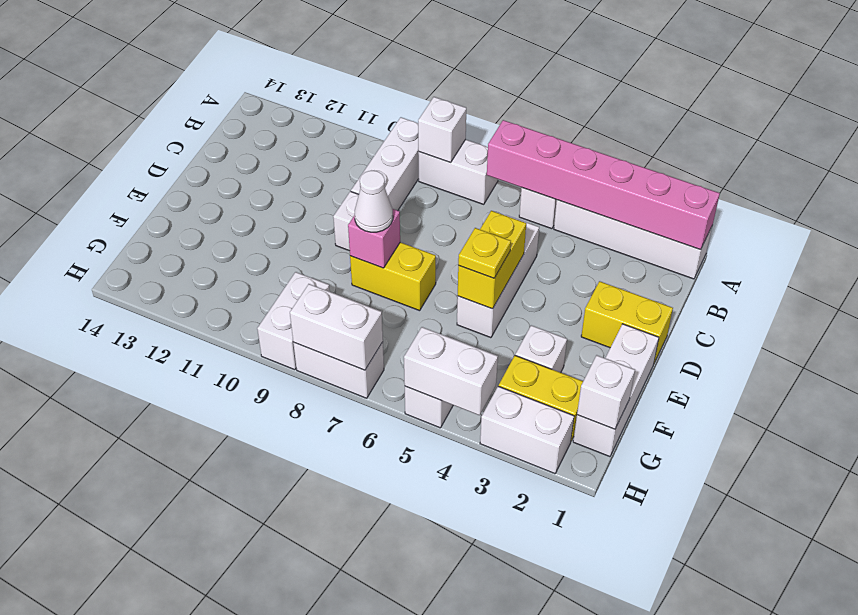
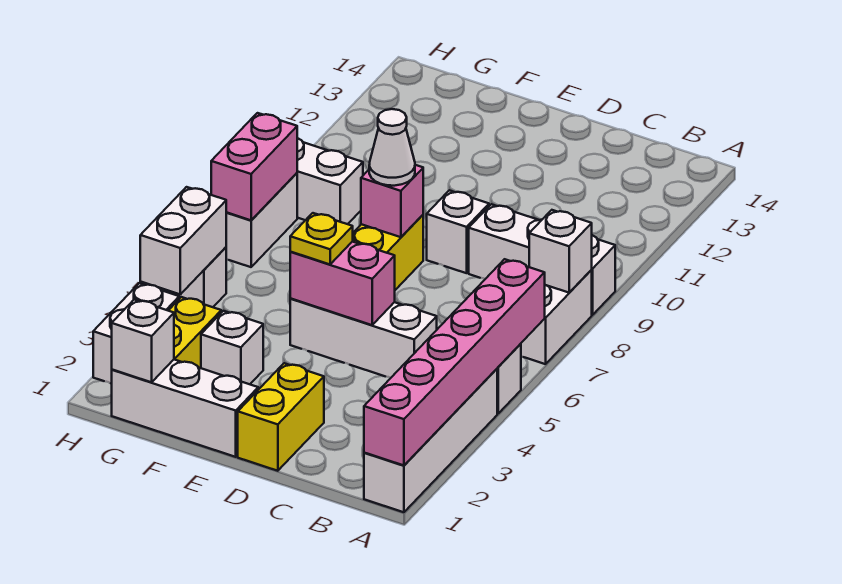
yellow 1x2 brick [458,211,526,309] -> pink 1x2 brick [290,242,395,325]
white 1x2 brick [290,284,383,370] -> pink 1x2 brick [211,113,297,220]

